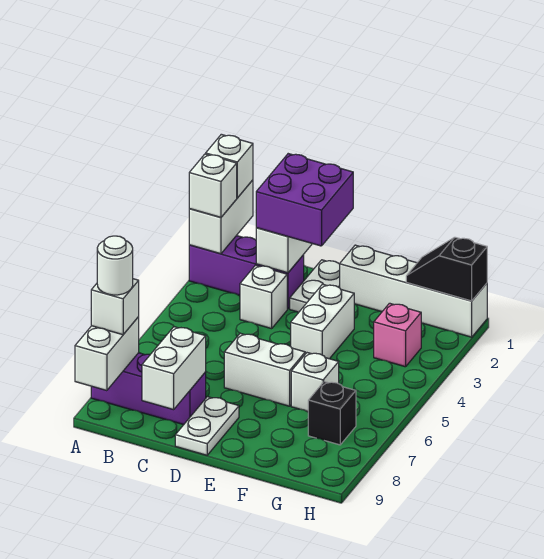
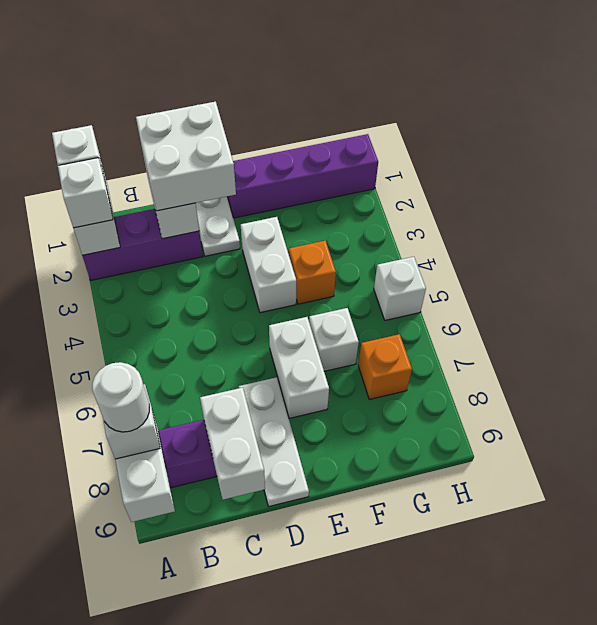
purple 2x2 brick [256,154,353,246] -> white 2x2 brick [136,102,236,211]
white 1x1 brick [240,265,287,329] -> white 1x1 brick moved to [374,257,426,320]
white 1x2 brick [224,333,305,406] -> white 1x2 brick turned to [269,317,329,418]
white 1x2 plate [175,397,239,455] -> white 1x3 plate [239,377,309,506]
white 1x4 brick [340,245,487,337] -> purple 1x4 brick [228,134,378,218]
none -> orange 1x1 brick [289,241,336,304]
black 1x2 slope [406,237,487,301] -> none
pink 1x1 brick [374,303,421,367] -> none
black 1x1 brick [308,382,356,445] -> orange 1x1 brick [358,334,412,399]

